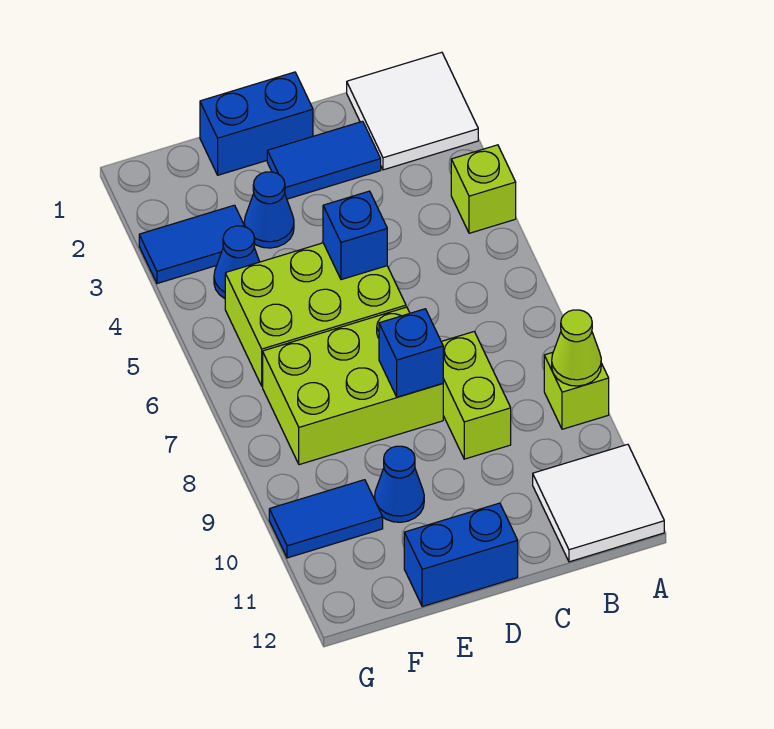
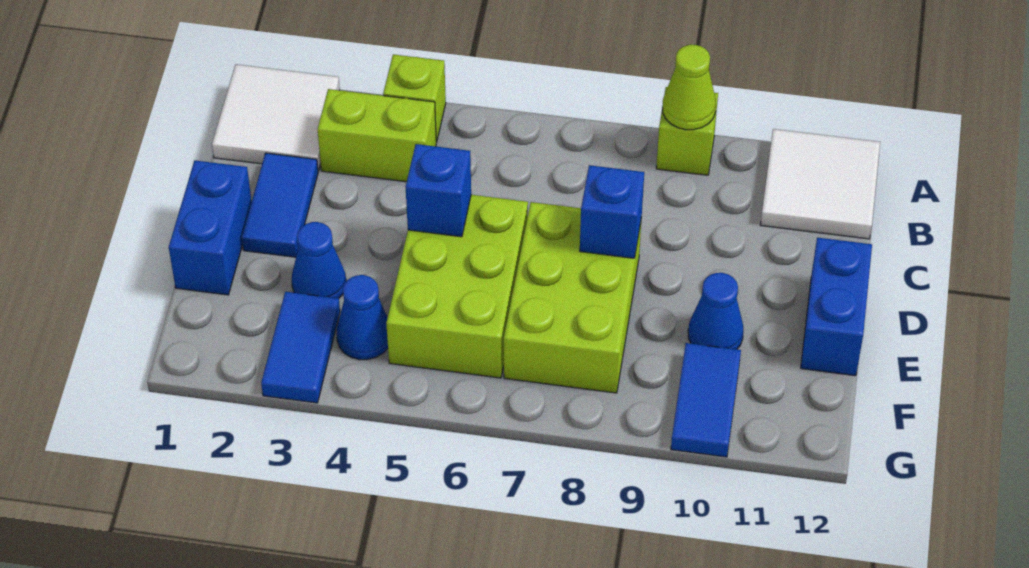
lime 1x2 brick [441,332,511,459] -> lime 1x2 brick moved to [318,89,436,182]

